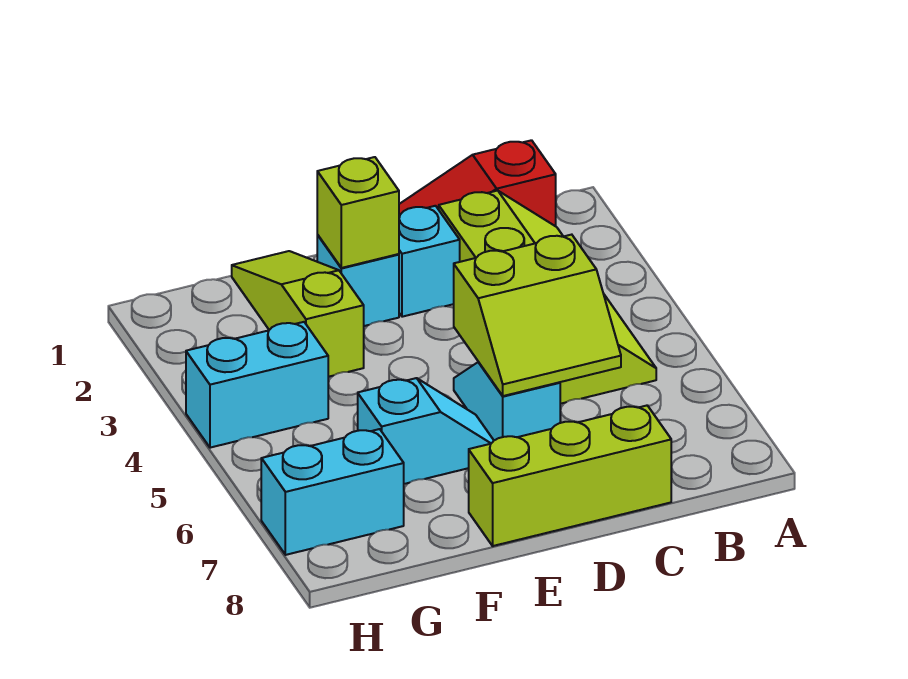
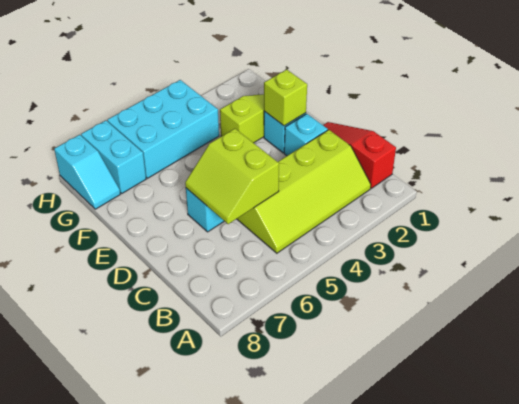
lime 1x3 brick [469,406,671,546] -> none
cyan 1x2 slope [358,378,494,484] -> cyan 1x2 slope moved to [54,135,120,209]
cyan 1x2 brick [186,322,328,448] -> cyan 2x3 brick [107,80,219,178]

